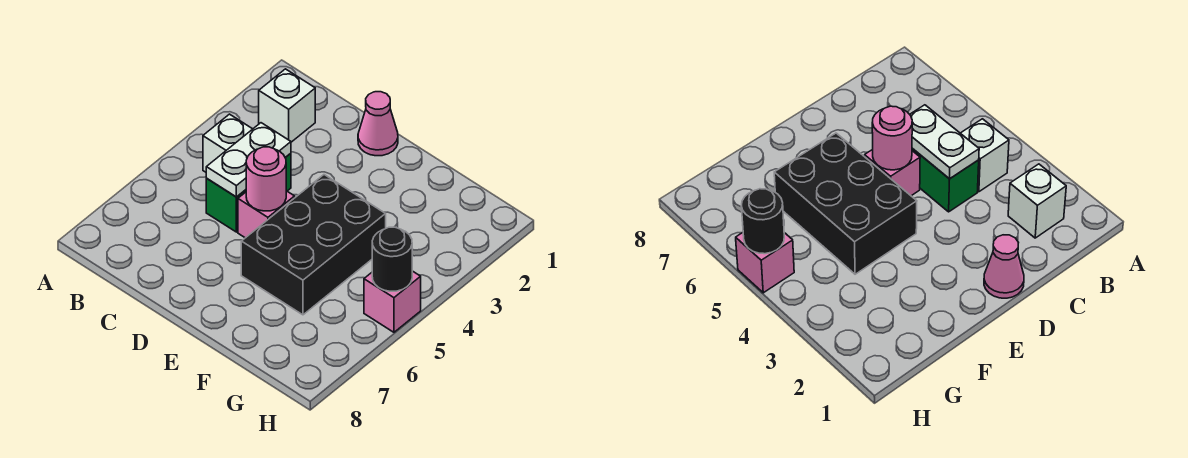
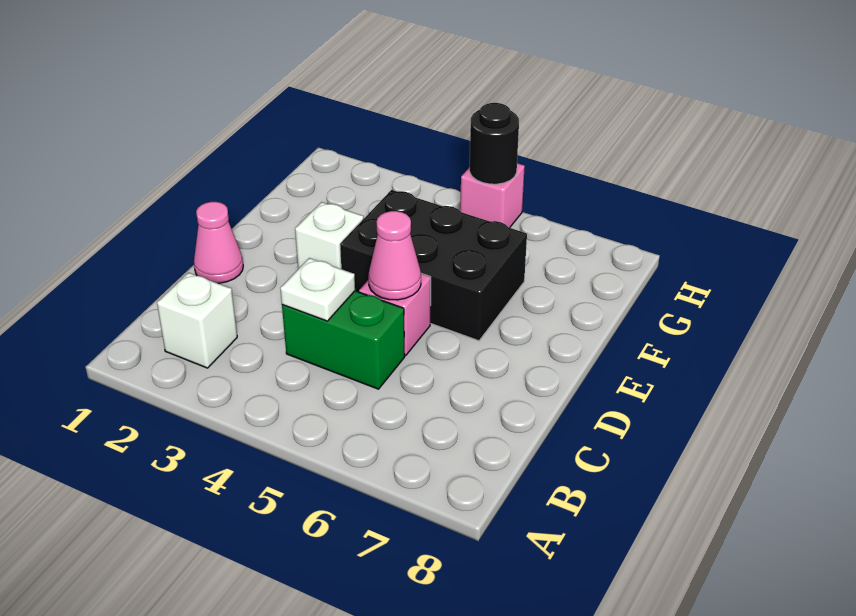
white 1x1 brick [203,114,252,172] -> white 1x1 brick moved to [295,202,364,269]
white 1x2 plate [206,123,291,197] -> white 1x1 plate [280,258,355,321]
pink 1x1 round brick [246,147,286,211] -> pink 1x1 cone [368,211,421,300]

